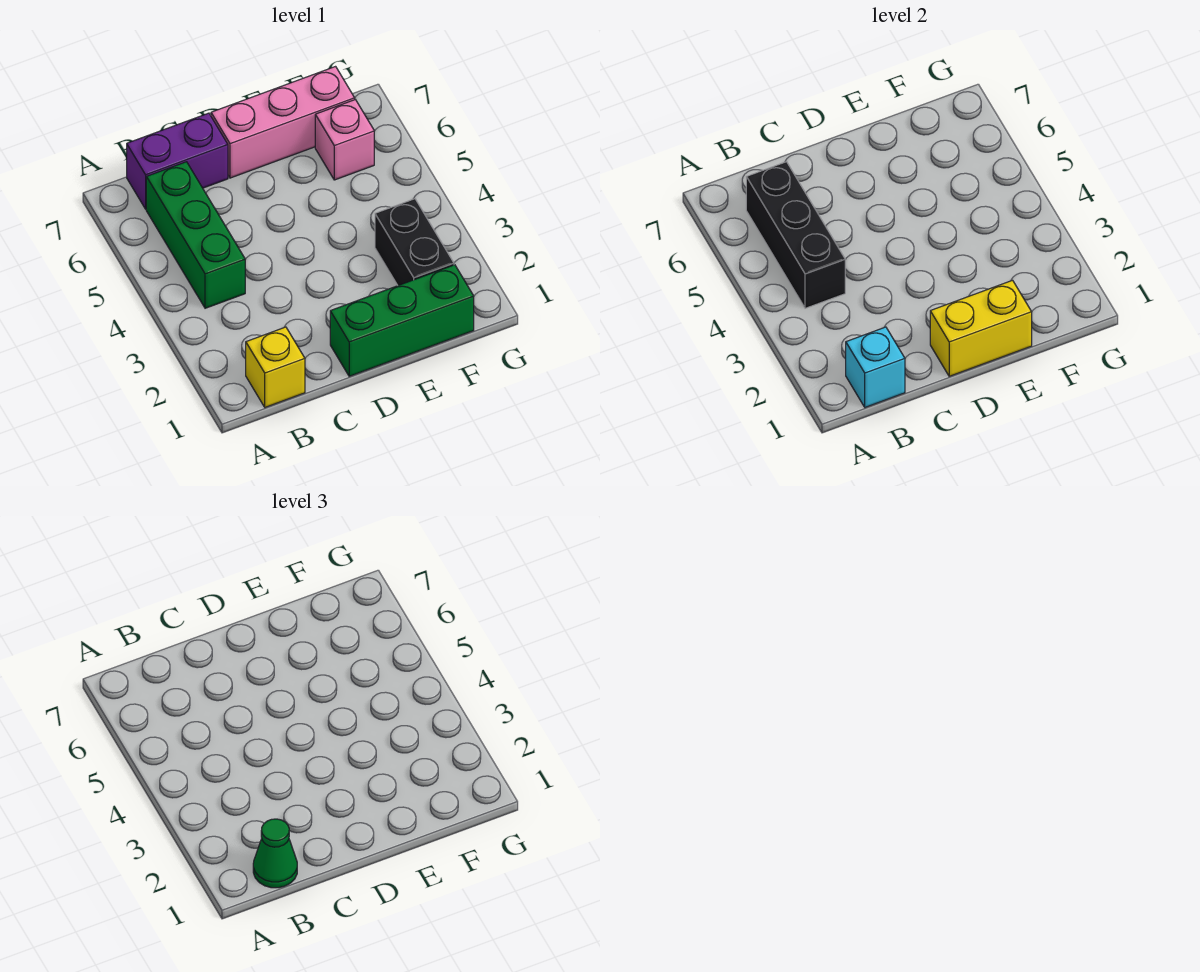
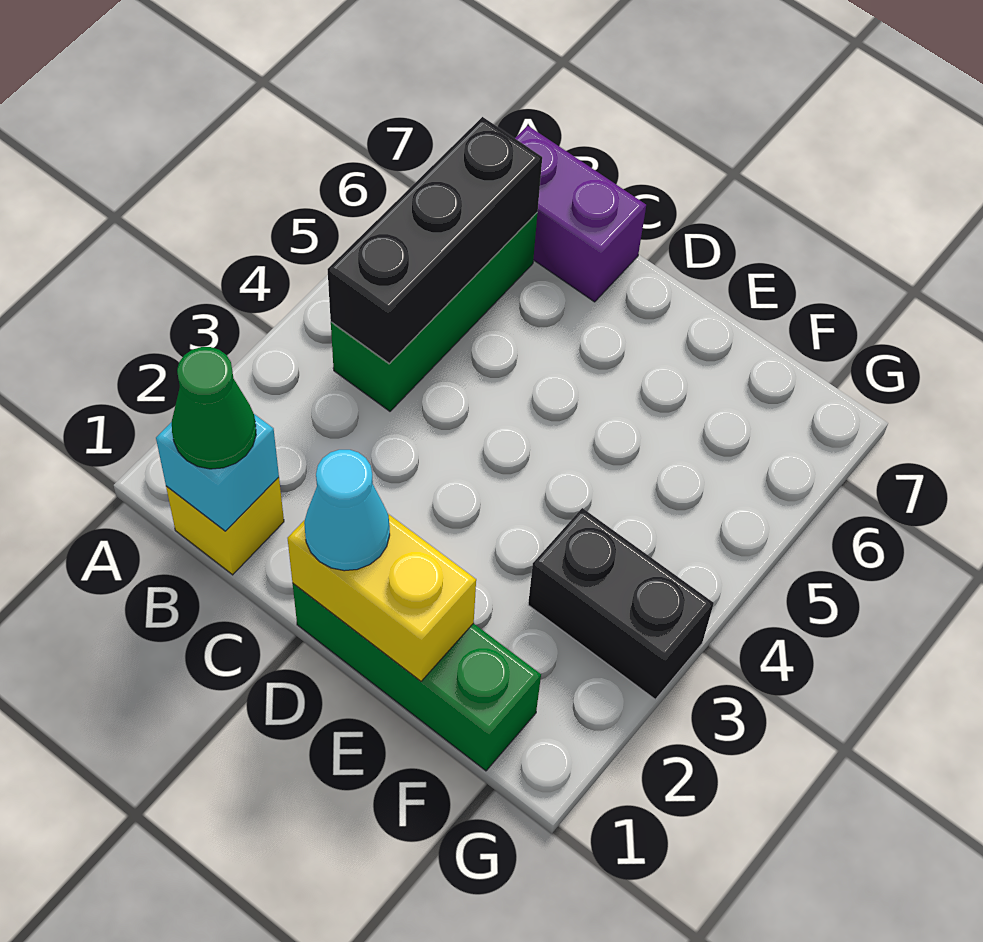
none -> cyan 1x1 cone [304,450,390,571]
pink 1x3 brick [211,67,355,178] -> none
black 1x2 brick [375,199,454,285] -> black 1x2 brick turned to [528,508,714,699]
pink 1x1 brick [315,100,374,180] -> none

